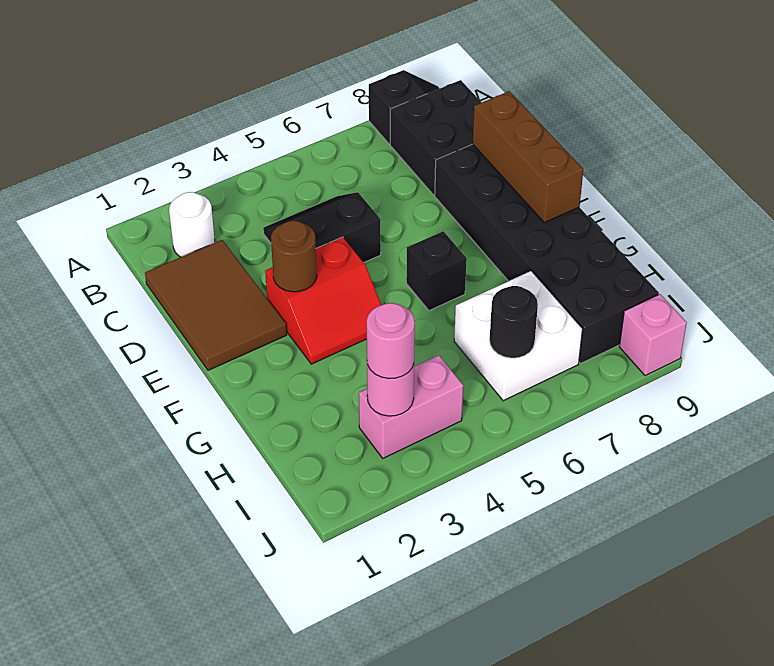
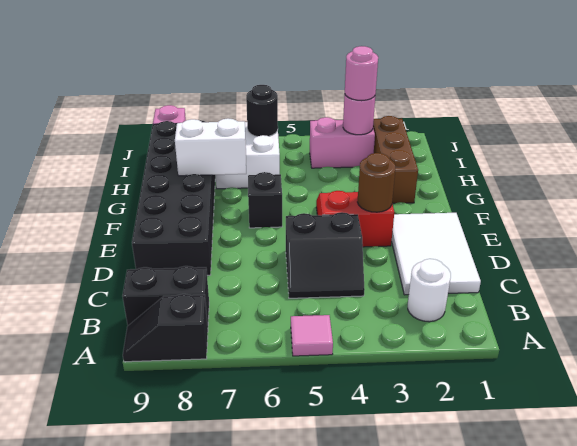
none -> pink 1x1 tile [291,315,333,356]
black 2x2 brick [390,80,482,195] -> black 1x2 brick [123,266,209,325]
brown 2x3 tile [145,240,287,370] -> white 2x3 tile [392,213,481,295]
brown 1x3 brick [473,91,583,223] -> brown 1x3 brick moved to [373,116,418,203]
none -> white 1x2 brick [175,118,246,176]

